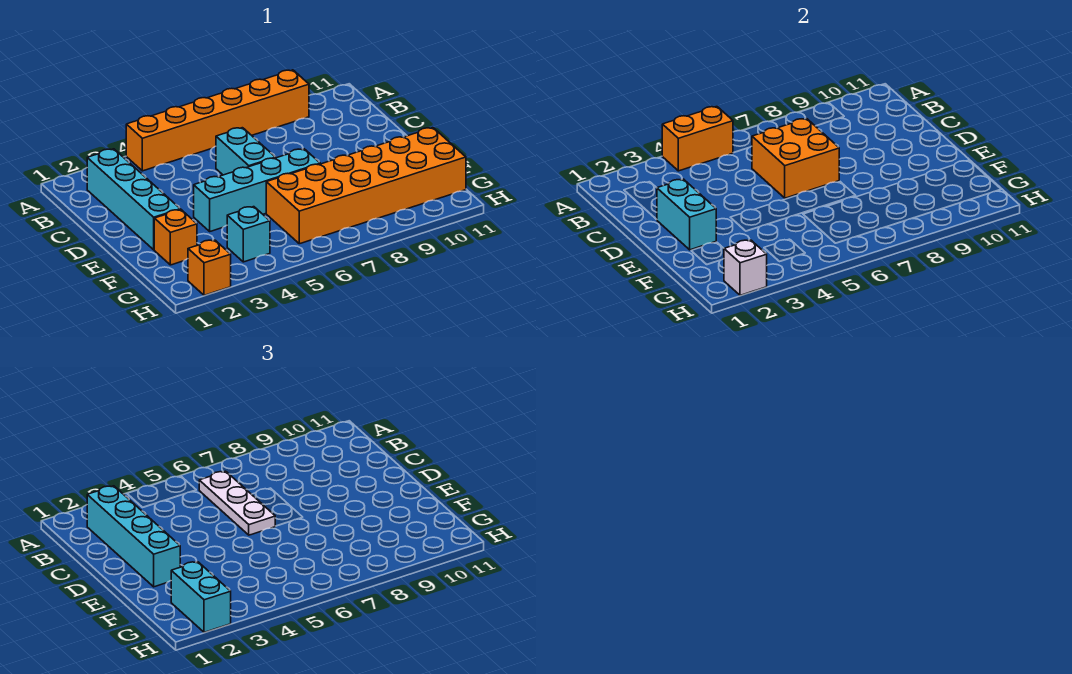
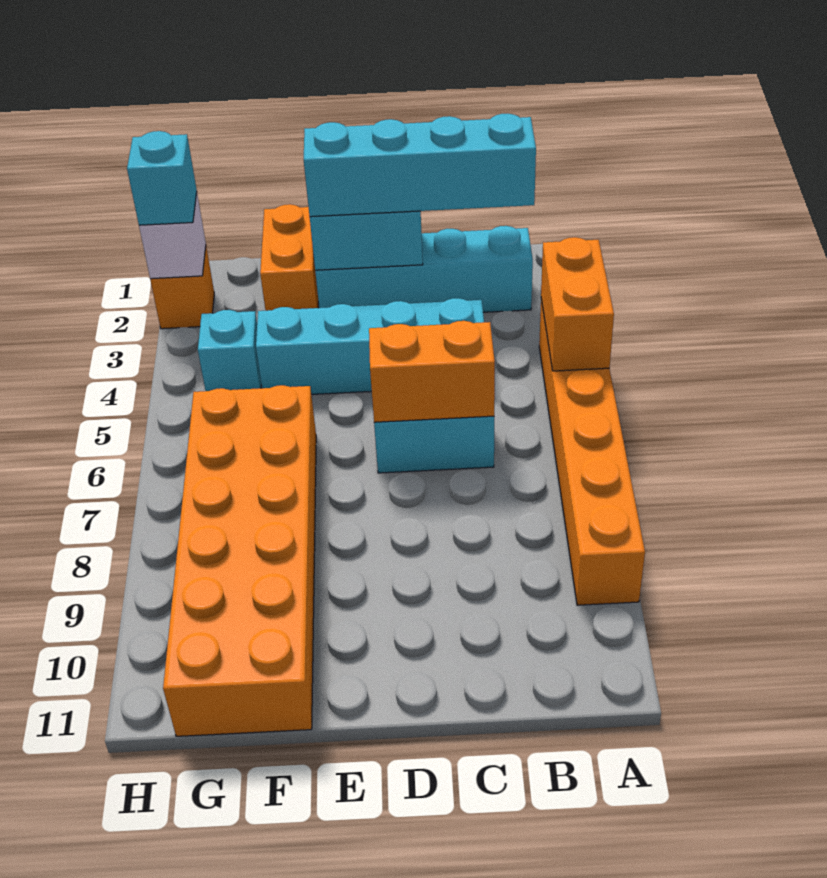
white 1x3 plate [199,471,275,535] -> none
orange 2x2 brick [752,119,839,198] -> orange 1x2 brick [369,321,495,422]
cyan 1x4 brick [194,149,320,231] -> cyan 1x4 brick turned to [256,298,484,394]
orange 1x1 brick [154,210,197,265] -> orange 1x2 brick [260,204,318,311]
cyan 1x2 brick [171,562,231,632] -> cyan 1x1 brick [127,131,197,225]

